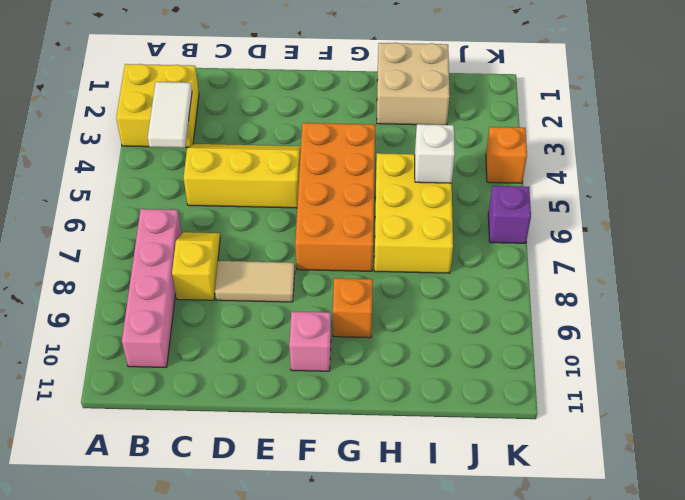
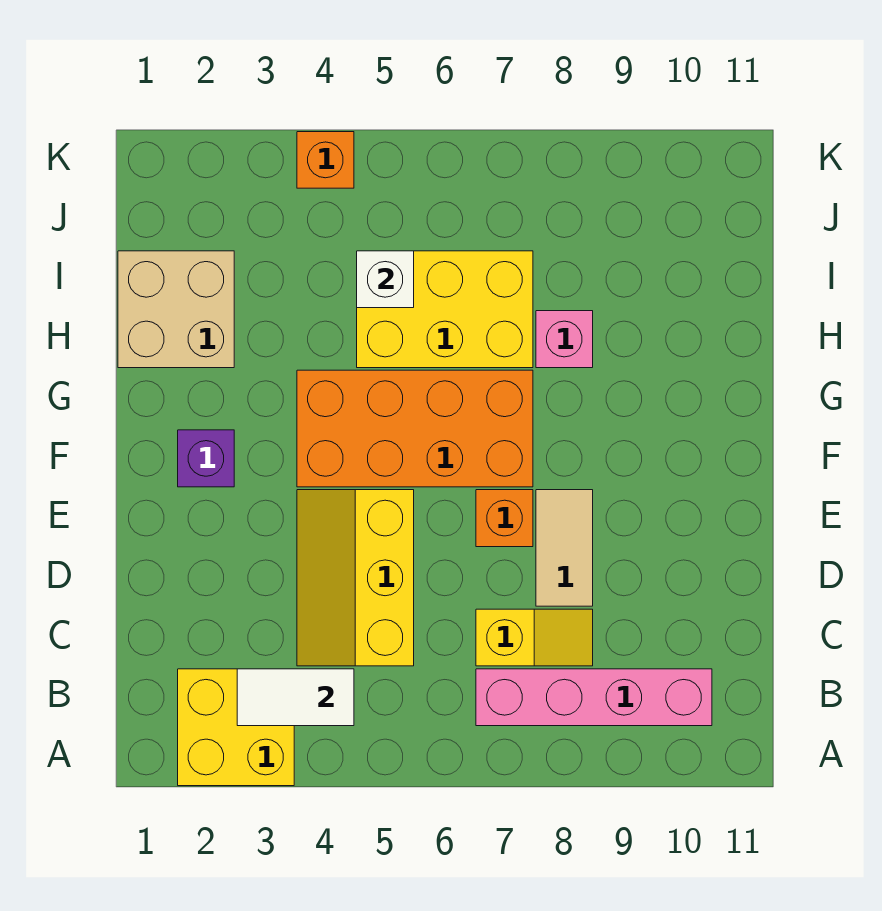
yellow 1x2 slope [172,232,220,300] -> yellow 1x2 slope turned to [476,609,593,666]
pink 1x1 brick [289,312,331,371] -> pink 1x1 brick moved to [536,311,593,368]
orange 1x1 brick [333,278,373,338] -> orange 1x1 brick moved to [476,490,533,547]
purple 1x1 brick [488,186,531,243] -> purple 1x1 brick moved to [178,430,234,487]

